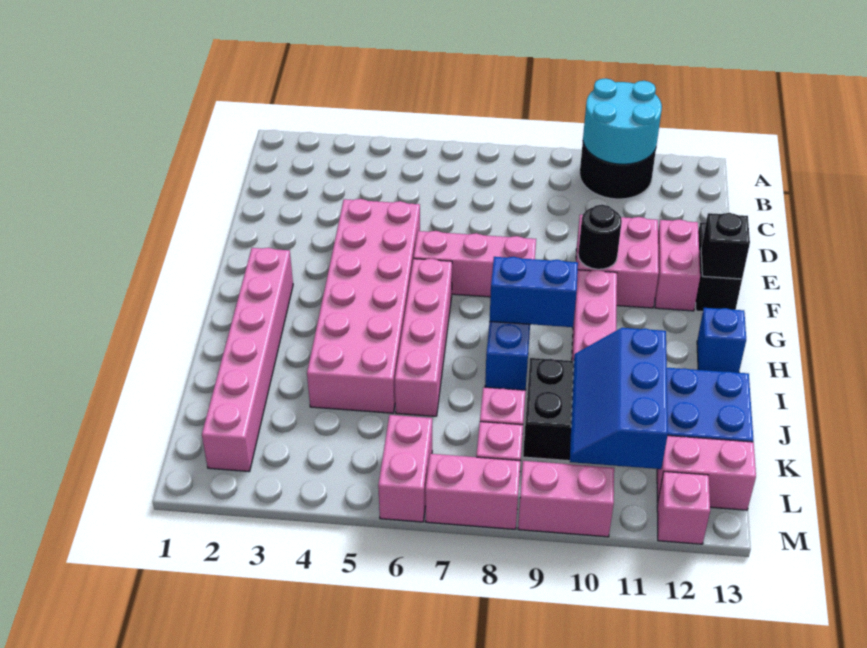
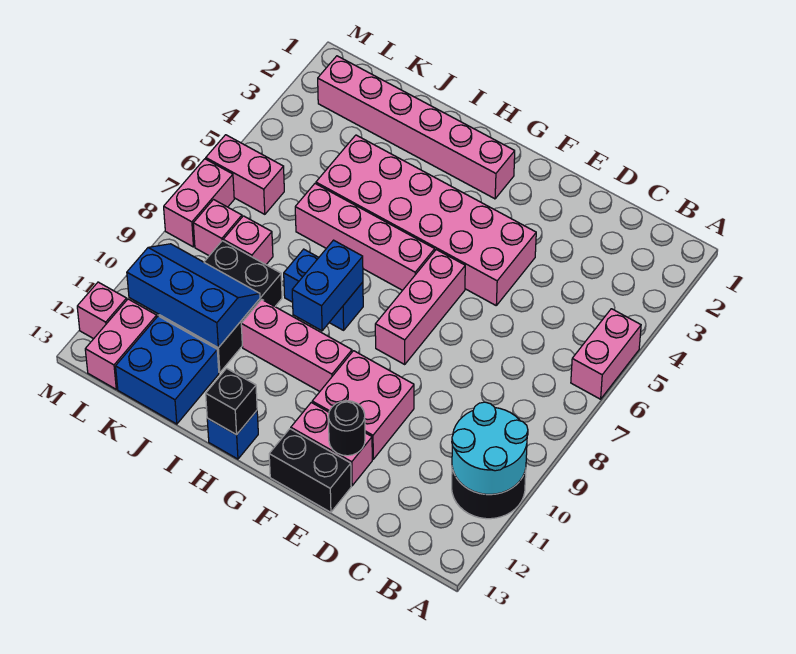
black 1x1 round brick [578,205,622,269] -> black 1x1 round brick moved to [328,401,365,456]
black 1x1 brick [701,213,750,279] -> black 1x1 brick moved to [206,368,257,435]
pink 1x2 brick [518,461,614,537] -> pink 1x2 brick moved to [571,309,641,399]

